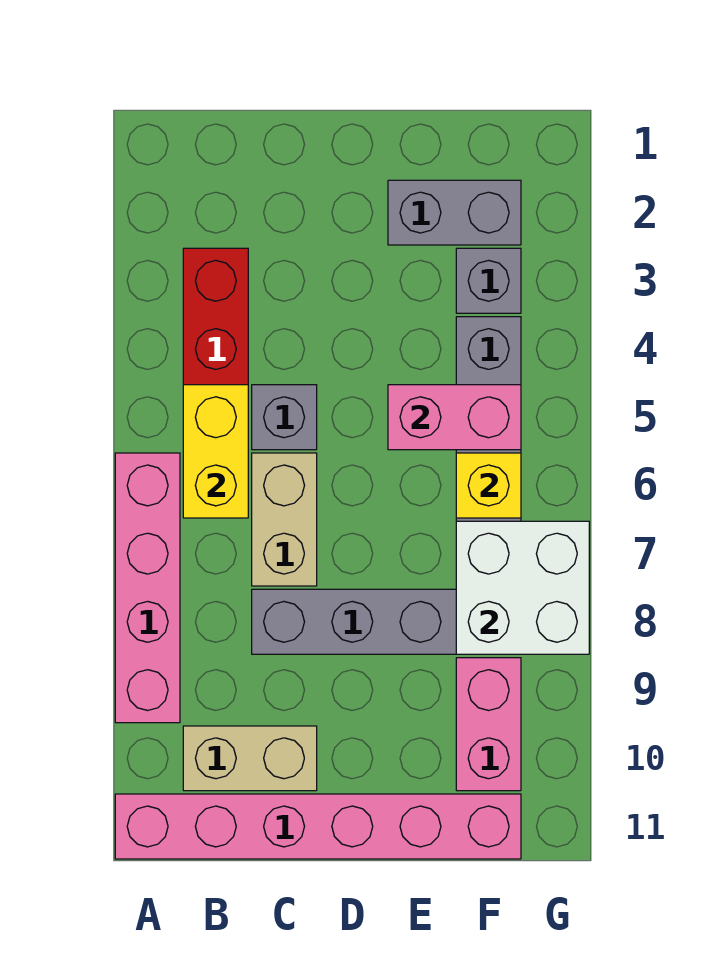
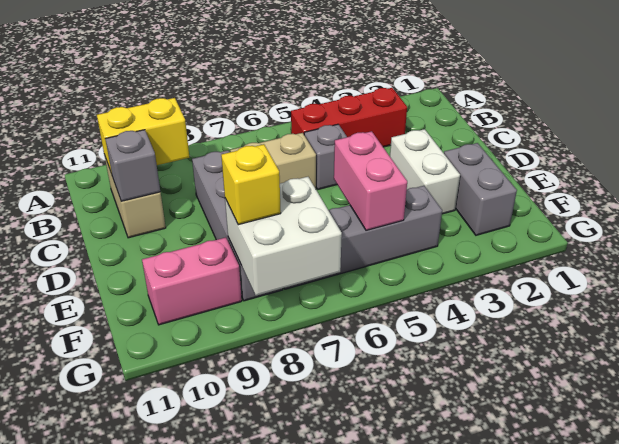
pink 1x4 brick [115,453,180,723] -> none
pink 1x6 brick [115,794,521,859] -> none
yellow 1x2 brick [183,385,248,518] -> yellow 1x2 brick moved to [97,98,189,174]
none -> white 1x2 brick [390,129,460,214]
grey 1x1 brick [456,248,521,313] -> grey 1x1 brick moved to [105,130,160,201]
yellow 1x1 brick [456,453,521,518] -> yellow 1x1 brick moved to [221,144,281,225]

